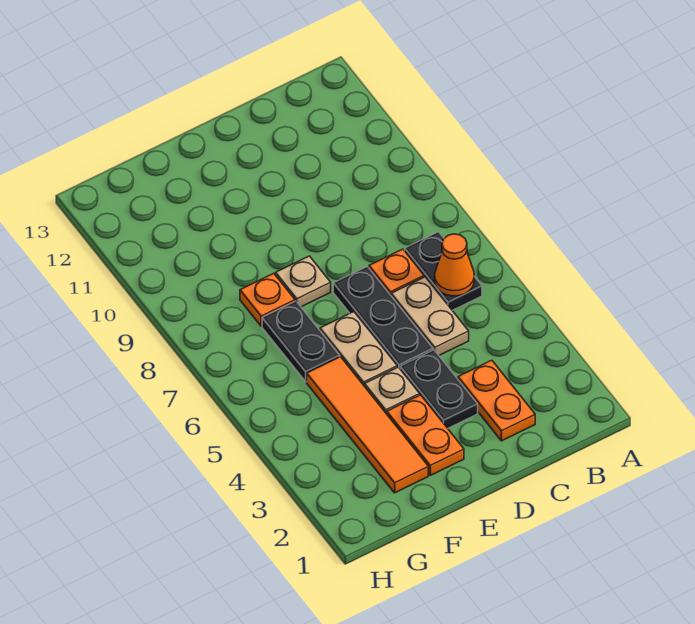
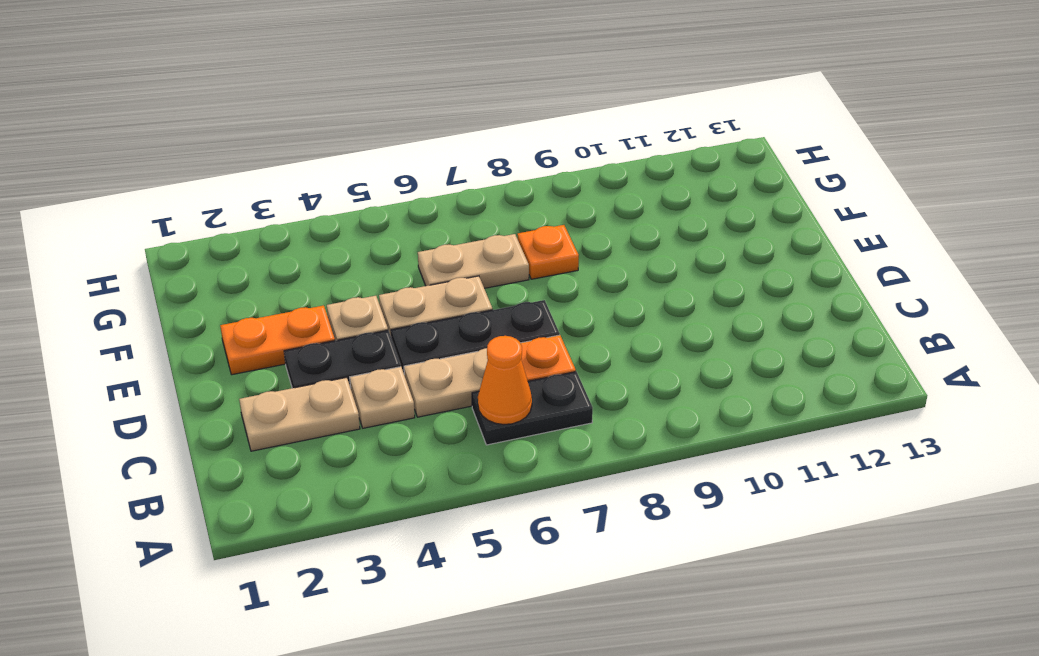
orange 1x2 plate [458,360,535,441] -> tan 1x2 plate [239,377,360,451]
tan 1x1 plate [276,256,331,307] -> tan 1x1 plate moved to [350,367,415,428]
orange 1x4 tile [307,357,428,493] -> none
black 1x2 plate [262,301,340,382] -> tan 1x2 plate [418,234,529,288]

